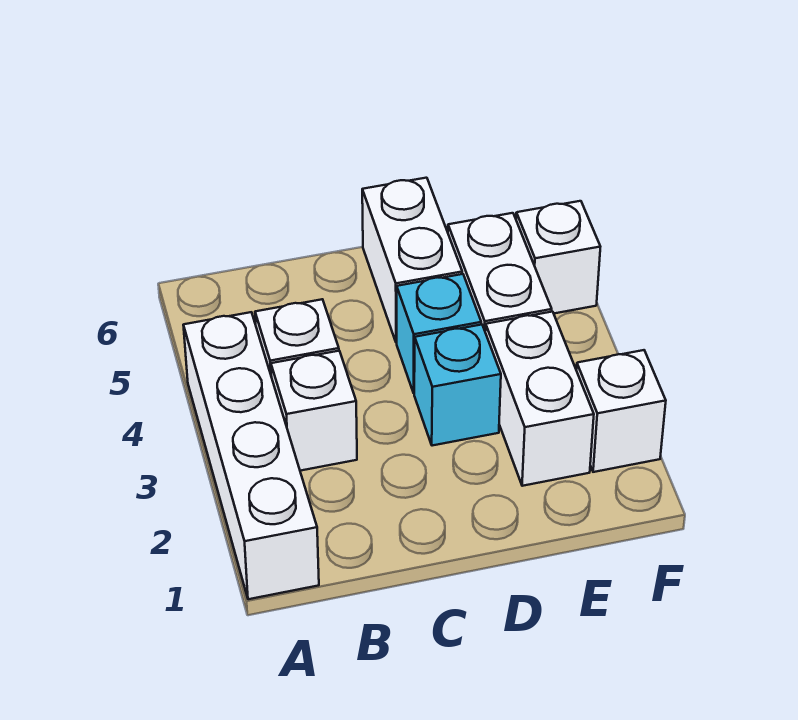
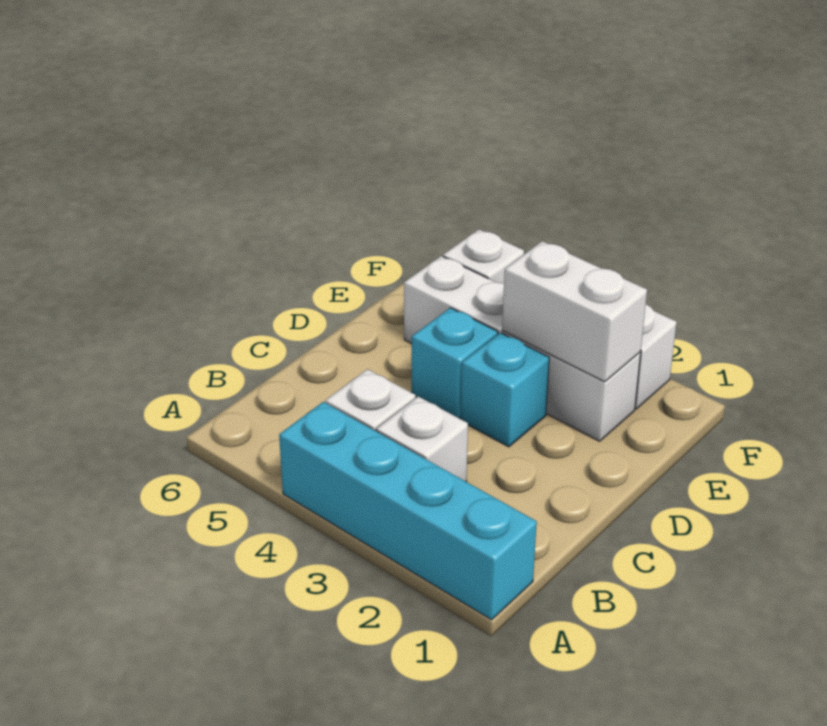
white 1x4 brick [183,312,319,599] -> cyan 1x4 brick [279,402,537,620]
white 1x2 brick [362,178,462,343] -> white 1x2 brick moved to [502,241,647,382]

